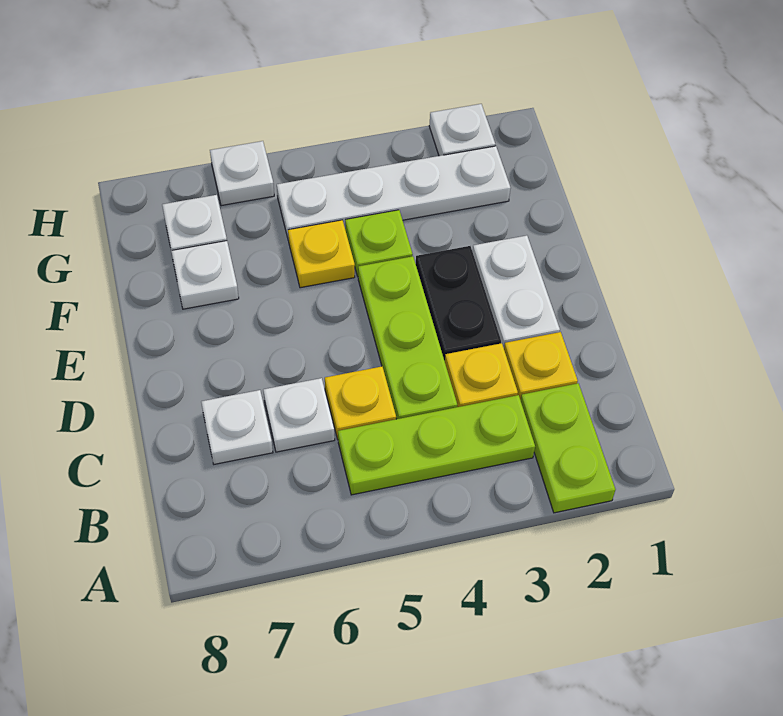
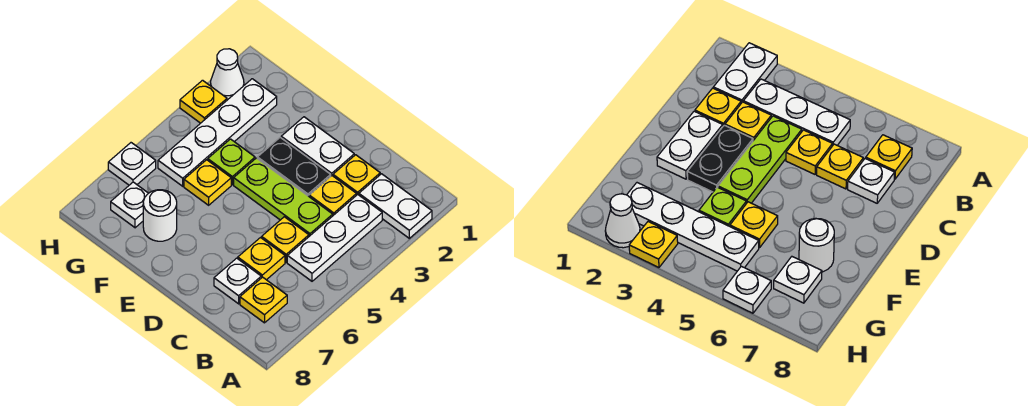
lime 1x2 plate [521,383,616,513] -> white 1x2 plate [359,174,432,238]
lime 1x3 plate [338,395,535,495] -> white 1x3 plate [287,195,382,281]
none -> yellow 1x1 plate [240,277,287,323]
white 1x1 plate [263,378,335,452] -> yellow 1x1 plate [238,238,285,280]
white 1x1 plate [171,241,239,309] -> white 1x1 round brick [143,190,177,241]
white 1x1 plate [429,104,495,156] -> white 1x1 cone [211,49,244,100]
none -> yellow 1x1 plate [180,80,227,123]

